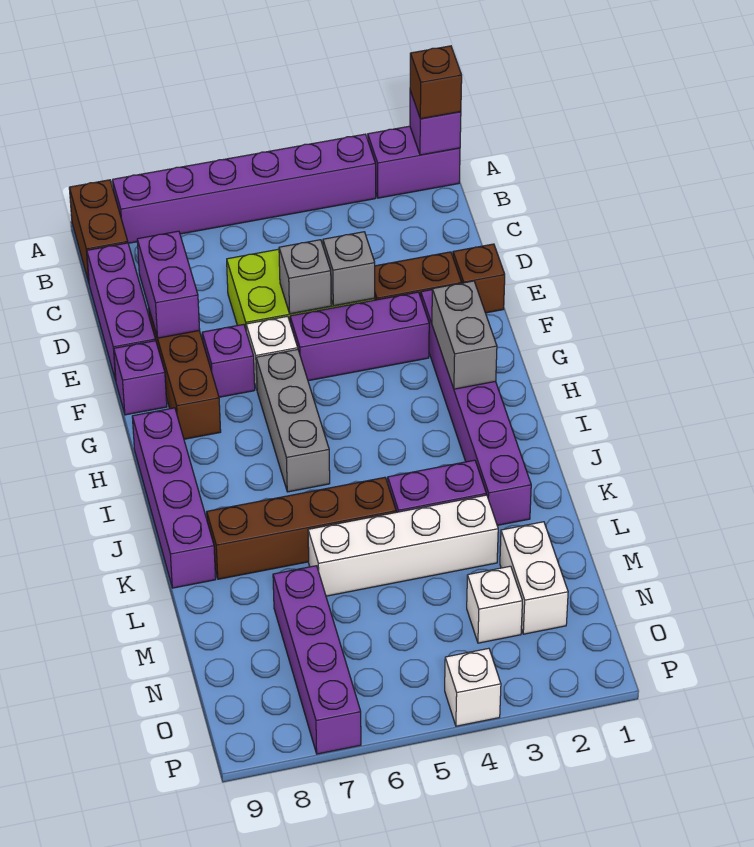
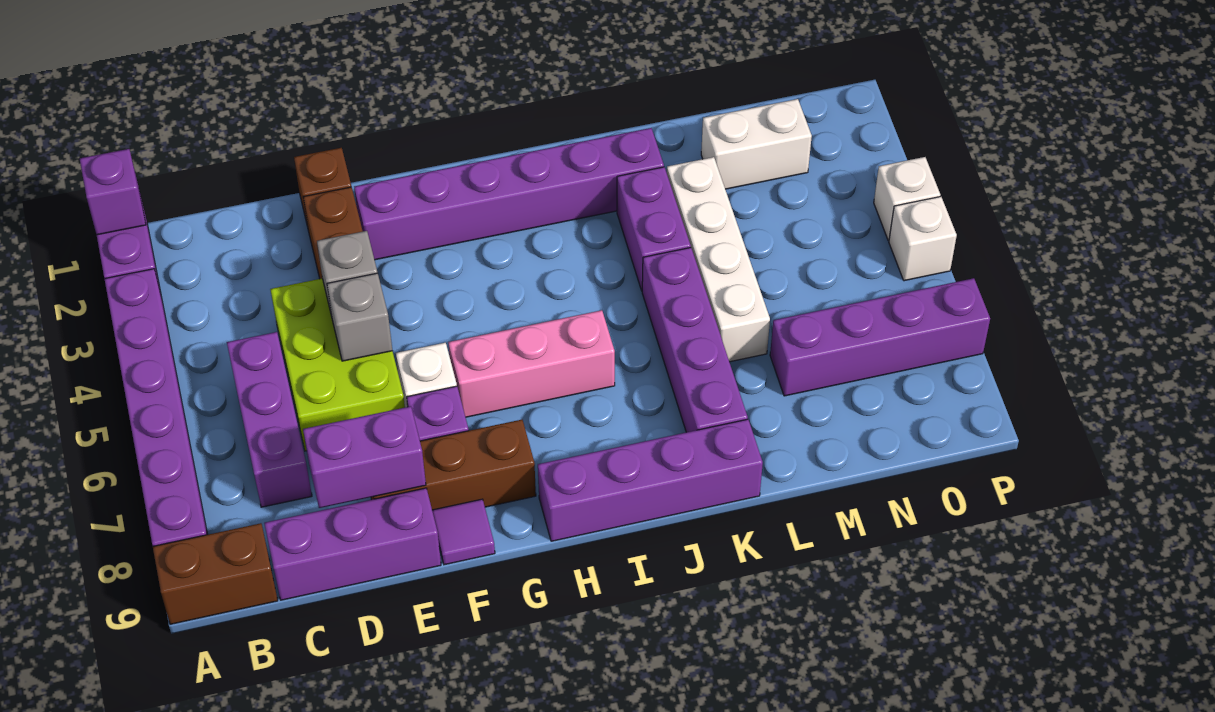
brown 1x1 brick [410,46,462,119] -> none
purple 1x3 brick [290,292,429,381] -> purple 1x3 brick moved to [227,332,312,507]
purple 1x1 brick [114,341,167,415] -> purple 1x1 tile [432,499,495,565]
grey 1x2 brick [432,281,497,389] -> none
grey 1x3 brick [256,349,330,492] -> pink 1x3 brick [448,310,615,417]
brown 1x4 brick [207,477,396,579] -> purple 1x4 brick [642,248,748,432]
white 1x1 brick [467,566,522,643] -> white 1x1 brick moved to [889,196,957,281]

